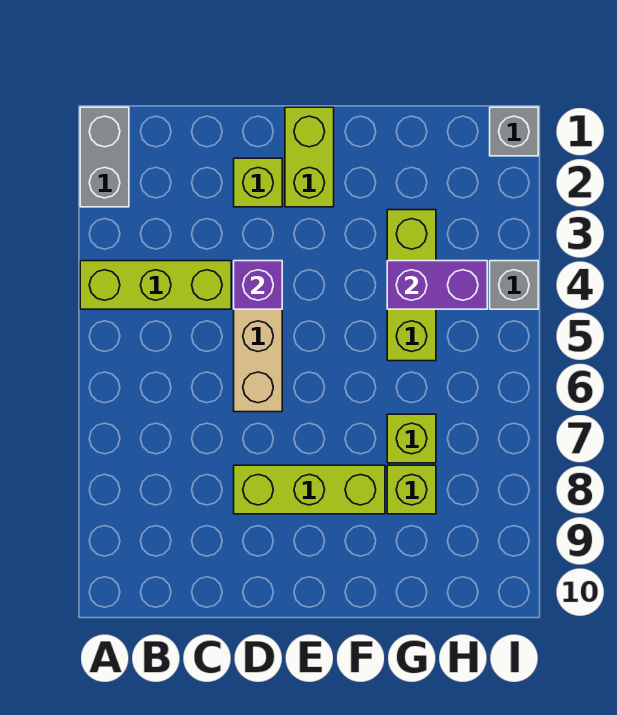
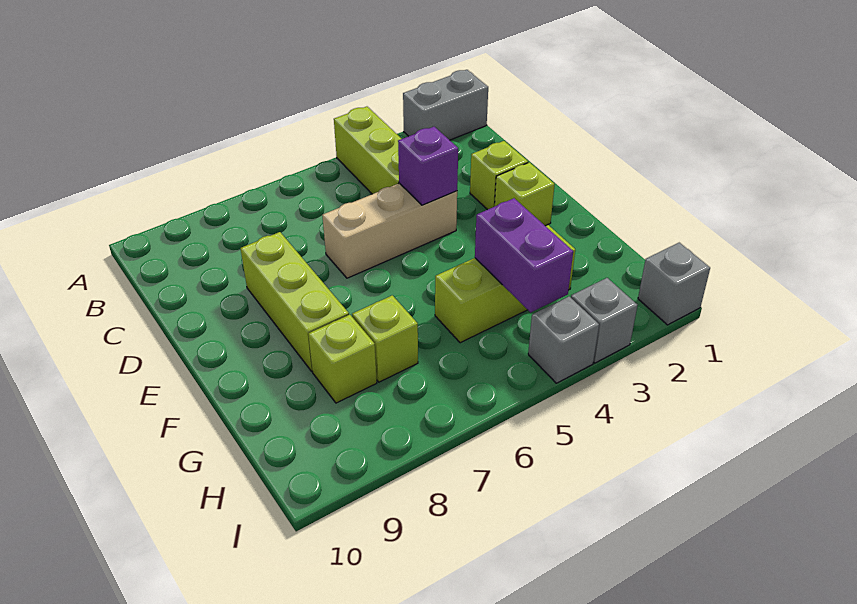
lime 1x2 brick [285,107,334,207] -> lime 1x1 brick [495,162,555,226]
none -> grey 1x1 brick [571,278,638,363]

